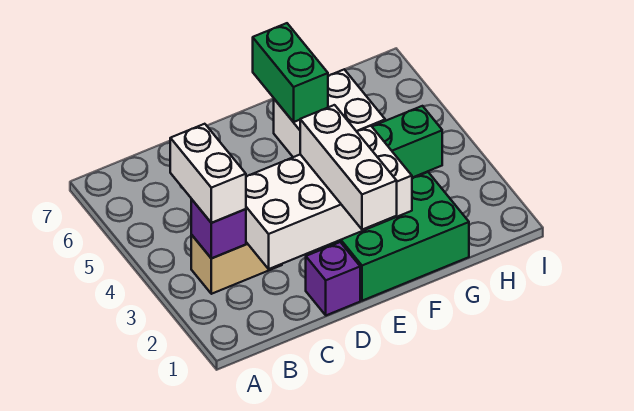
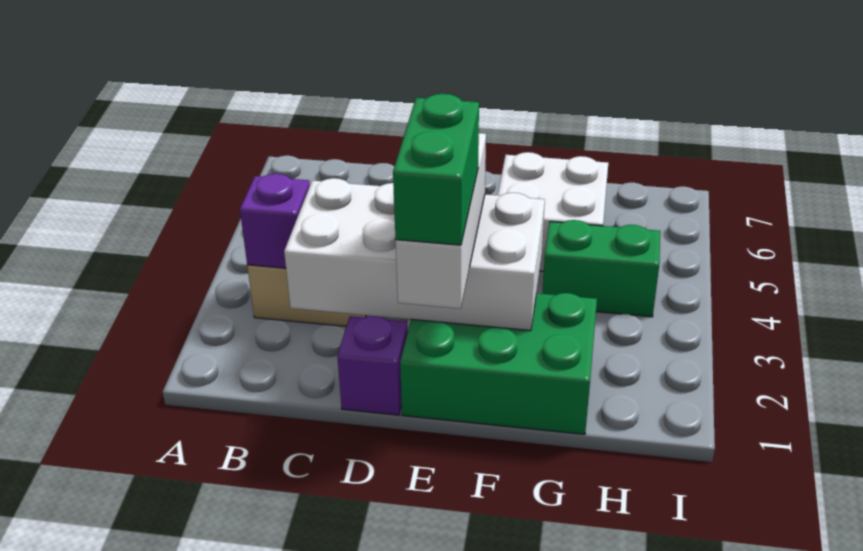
white 1x2 brick [170,124,246,223] -> none
green 1x2 brick [253,23,328,122] -> green 1x2 brick moved to [393,94,479,245]

